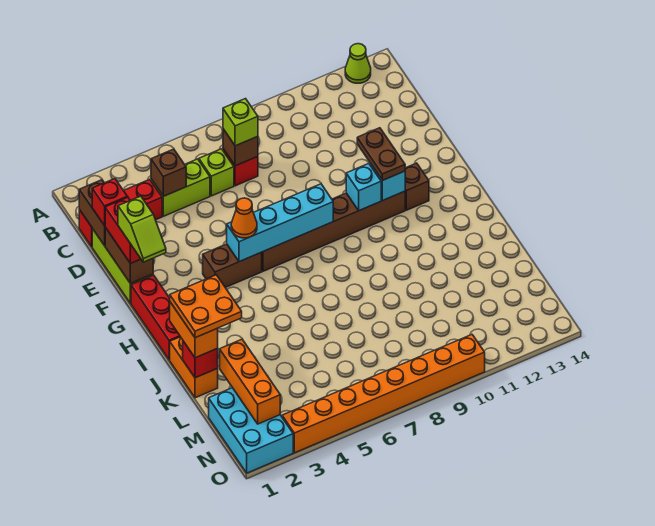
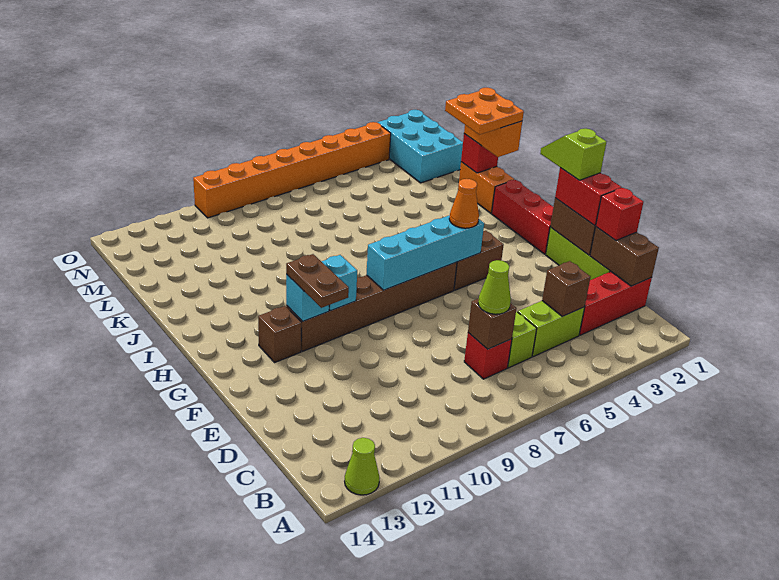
lime 1x1 brick [223,99,258,146] -> lime 1x1 cone [478,260,511,314]
orange 1x3 brick [220,339,280,424] -> none

